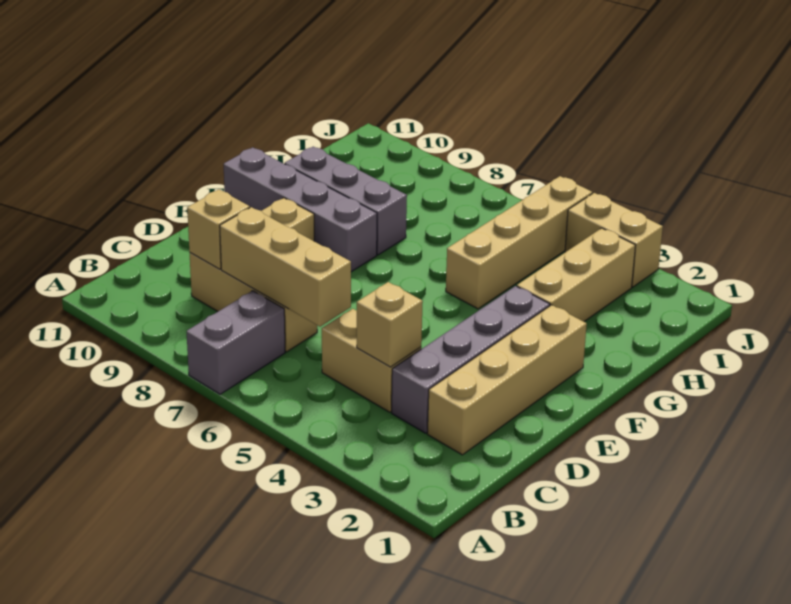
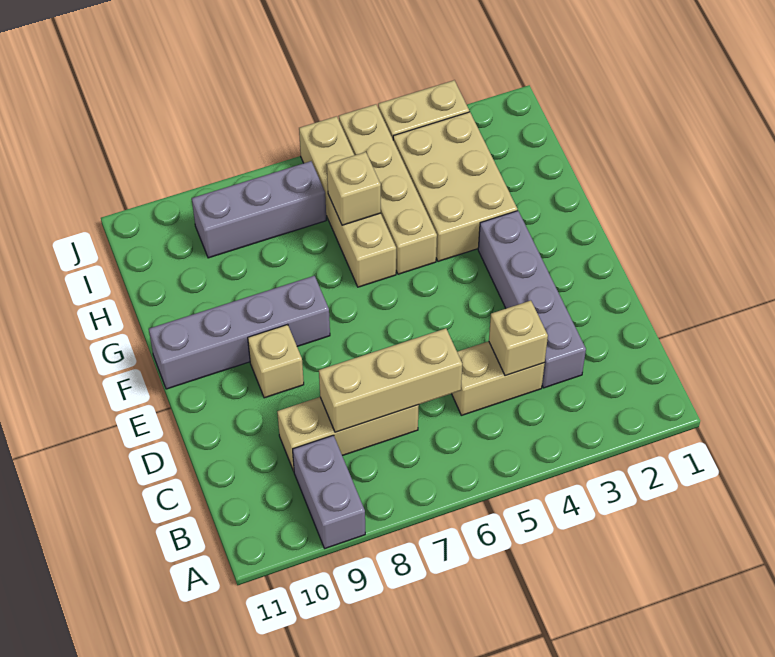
grey 1x2 brick [187,291,285,394] -> grey 1x2 brick moved to [293,435,365,548]
tan 1x4 brick [427,305,587,455] -> tan 1x4 brick moved to [299,116,396,287]
tan 1x1 brick [187,190,250,269] -> tan 1x1 brick moved to [327,152,381,225]
tan 1x3 brick [517,228,636,322] -> tan 2x3 brick [393,112,517,261]
grey 1x3 brick [285,147,407,255] -> grey 1x3 brick moved to [192,161,326,258]

